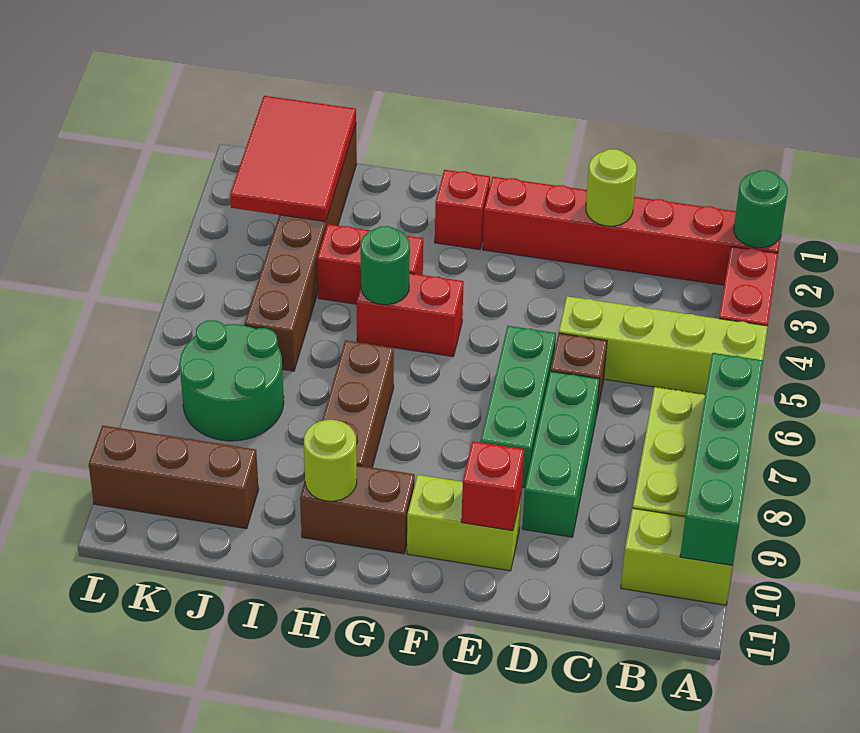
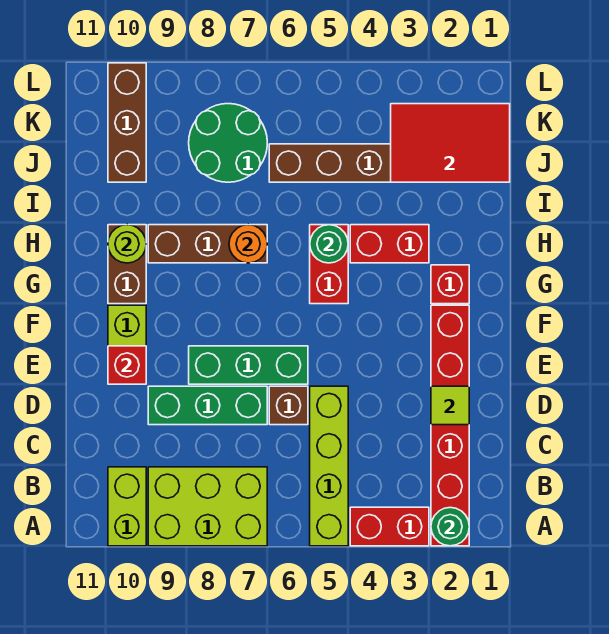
green 1x4 brick [680,353,763,565] -> none
lime 1x1 round brick [586,149,637,226] -> lime 1x1 tile [431,386,469,425]
red 1x2 brick [317,224,423,304] -> red 1x2 brick turned to [350,225,429,263]
none -> orange 1x1 round brick [229,225,267,263]

